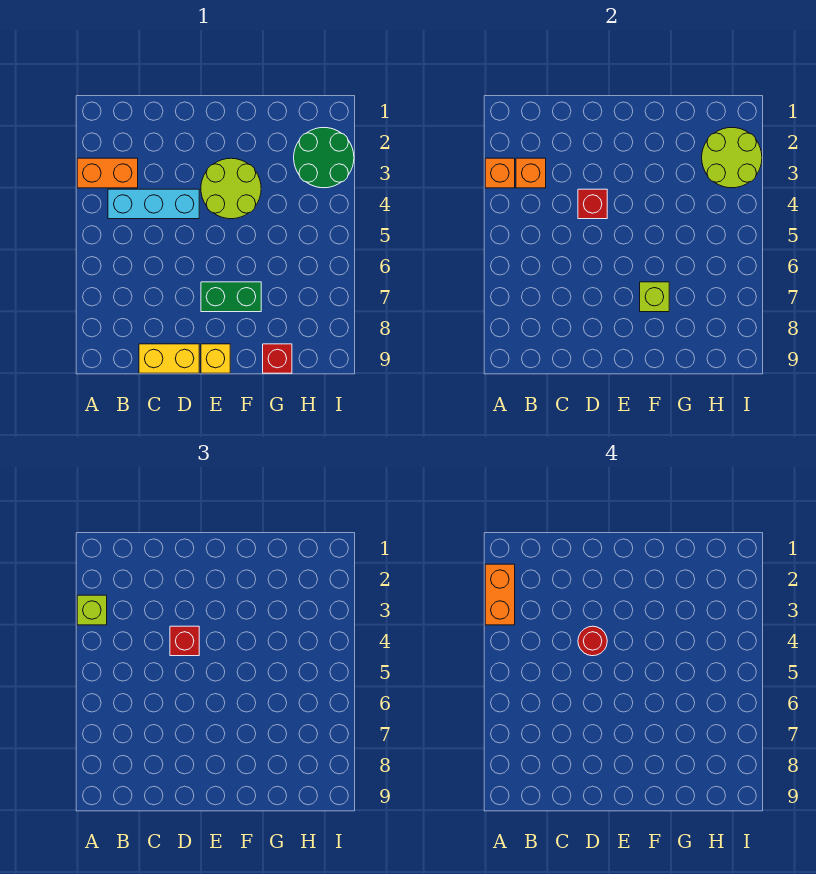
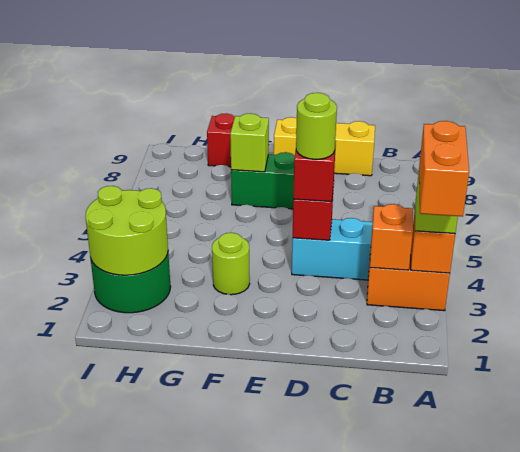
red 1x1 round brick [578,626,607,656] -> lime 1x1 round brick [296,93,337,159]
lime 2x2 round brick [201,158,261,219] -> lime 1x1 round brick [212,232,250,295]

